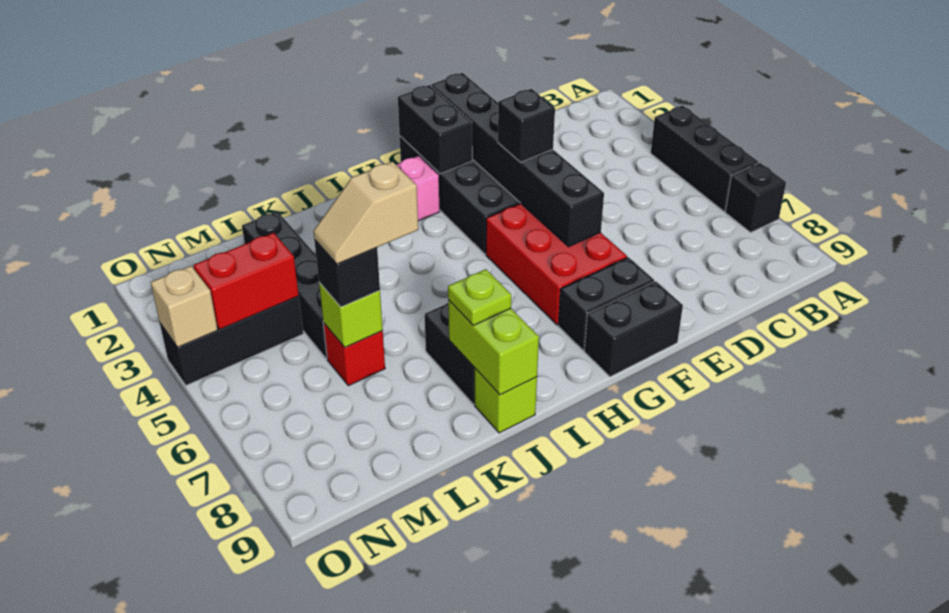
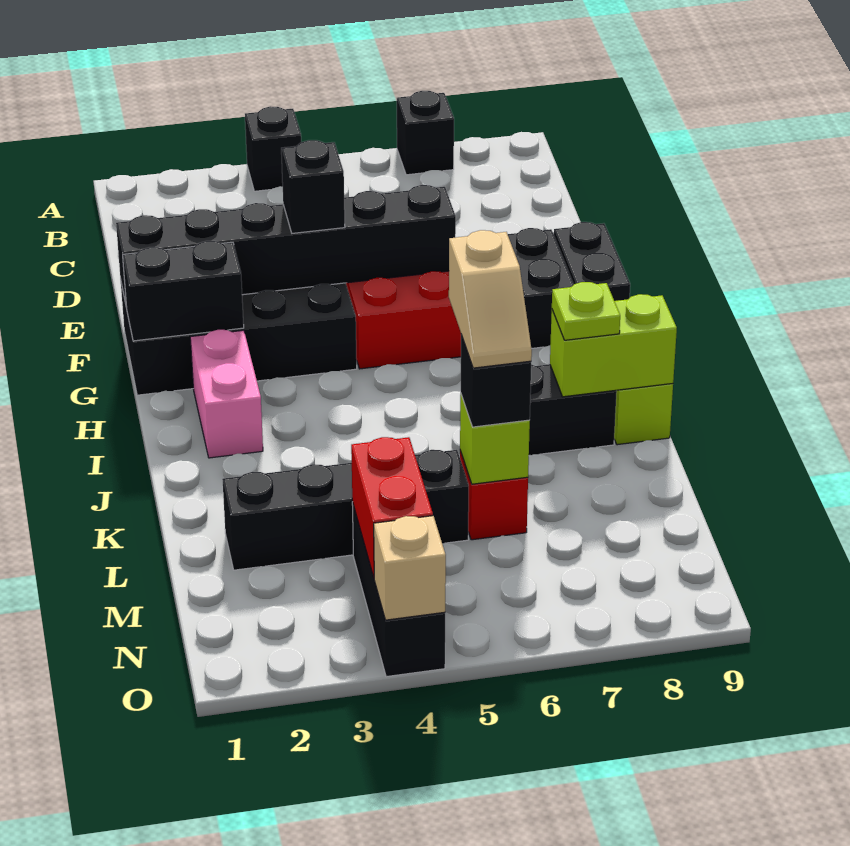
black 1x3 brick [651,106,758,211] -> black 1x1 brick [245,106,301,191]

